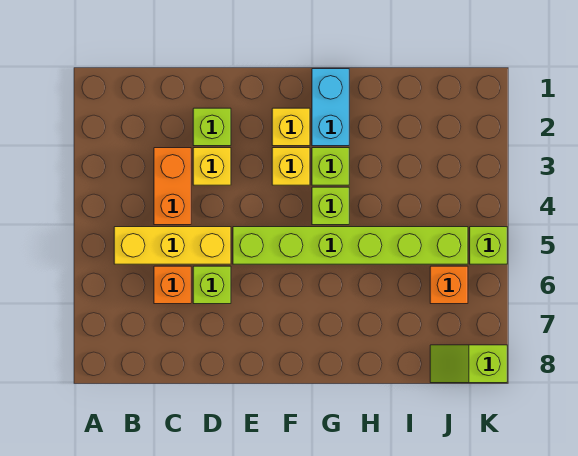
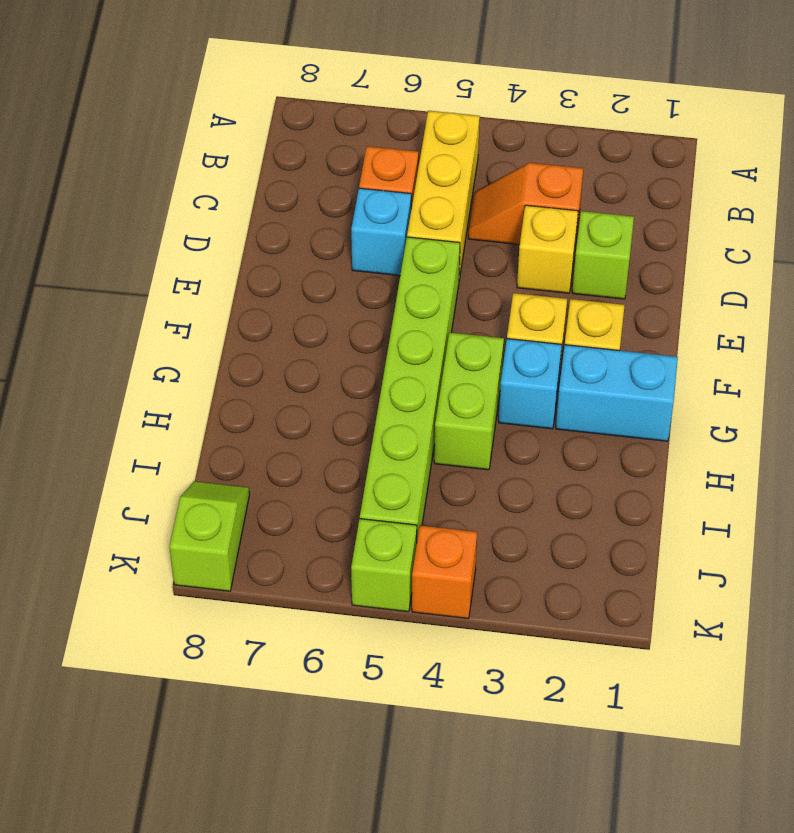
orange 1x2 brick [154,148,191,225] -> orange 1x2 slope [468,163,583,245]
lime 1x1 brick [193,266,231,304] -> cyan 1x1 brick [351,188,411,276]
lime 1x1 brick [312,148,349,185] -> cyan 1x1 brick [499,339,562,429]
lime 1x1 brick [312,187,349,225] -> lime 1x2 brick [434,332,504,470]
orange 1x1 brick [430,266,468,304] -> orange 1x1 brick moved to [412,525,477,619]

